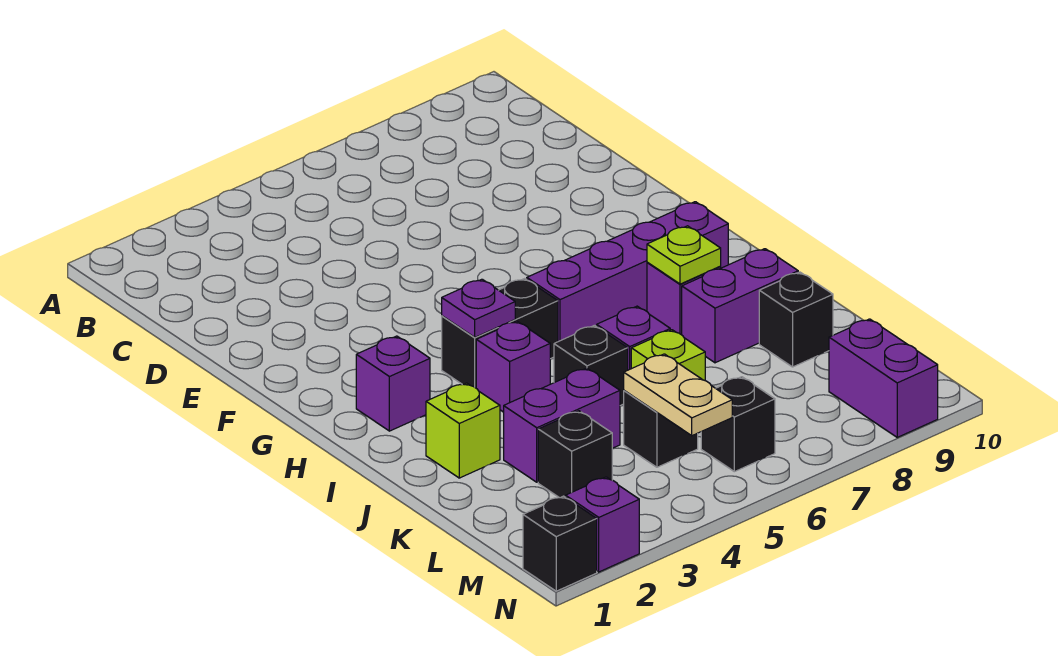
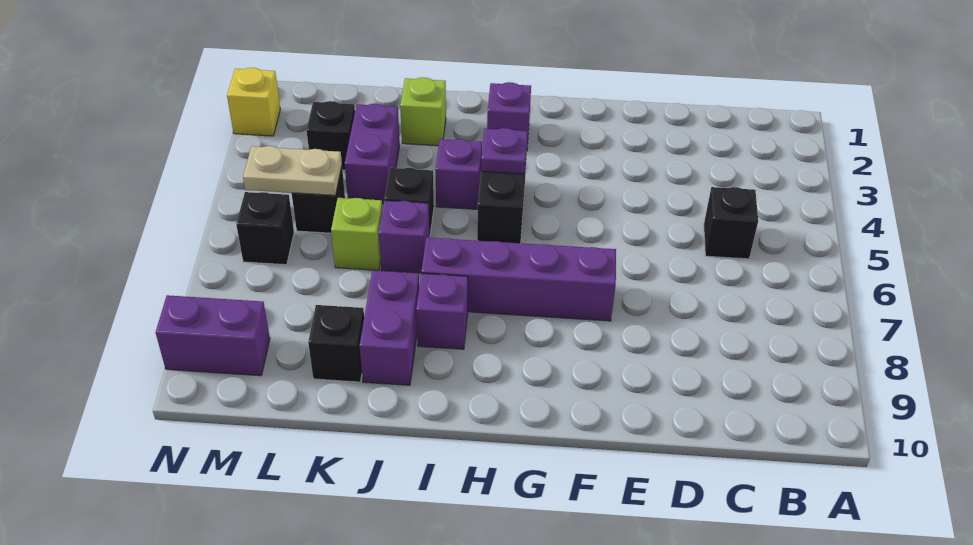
purple 1x4 brick [527,202,728,342] -> purple 1x4 brick turned to [421,237,616,321]
lime 1x1 plate [647,226,721,284] -> none
black 1x1 brick [523,496,597,591] -> black 1x1 brick moved to [704,187,758,259]
purple 1x1 brick [566,477,639,572] -> yellow 1x1 brick [227,68,280,136]

